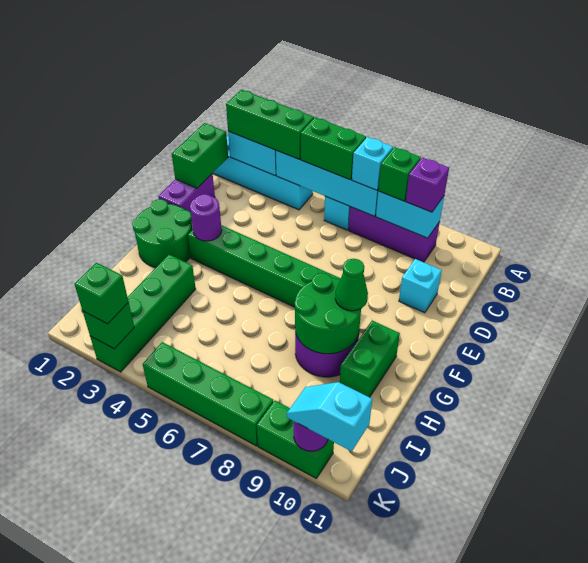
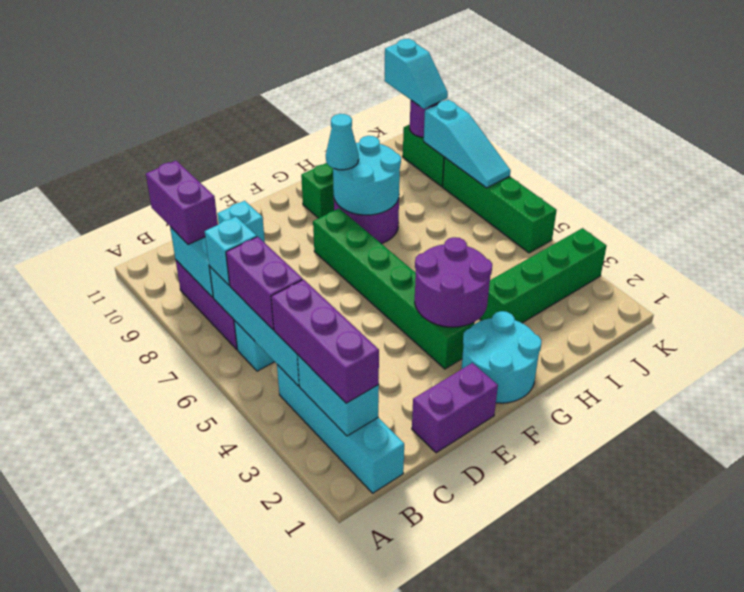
green 1x3 brick [226,90,314,159] -> purple 1x3 brick [271,279,379,403]
green 1x2 brick [301,117,366,180] -> purple 1x2 brick [226,237,303,329]
green 1x1 brick [378,147,421,201] -> none
purple 1x1 brick [406,157,449,212] -> purple 1x2 brick [146,161,218,244]
green 1x2 brick [172,123,228,188] -> none
green 2x2 round brick [132,199,193,268] -> cyan 2x2 round brick [461,311,541,403]
purple 1x1 round brick [190,194,222,241] -> purple 2x2 round brick [415,237,492,327]
green 2x2 round brick [295,273,361,354] -> cyan 2x2 round brick [333,136,401,215]
green 1x1 cone [335,259,368,311] -> cyan 1x1 cone [326,114,359,170]
green 1x1 brick [83,303,134,349] -> none
green 1x1 brick [75,263,128,324] -> none
none -> cyan 1x3 slope [424,100,511,188]

